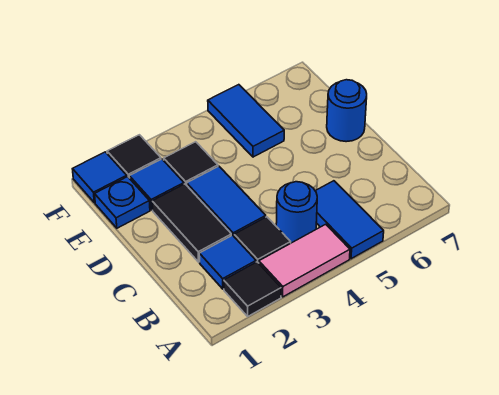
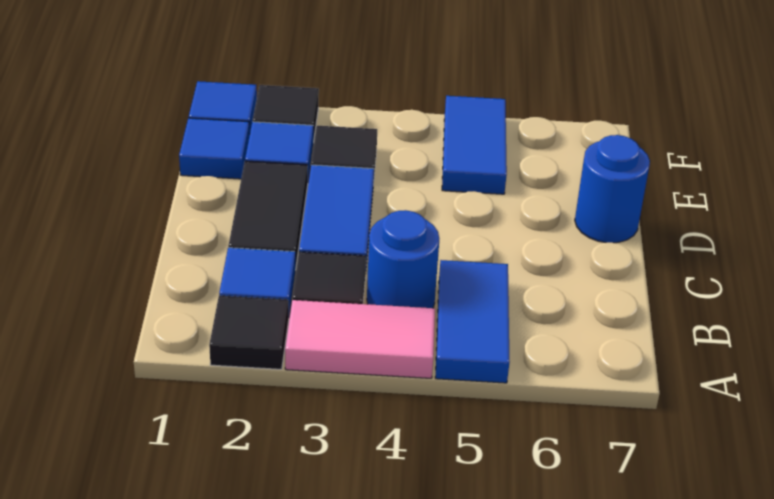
blue 1x1 plate [95,177,150,228] -> blue 1x1 tile [179,118,250,179]

